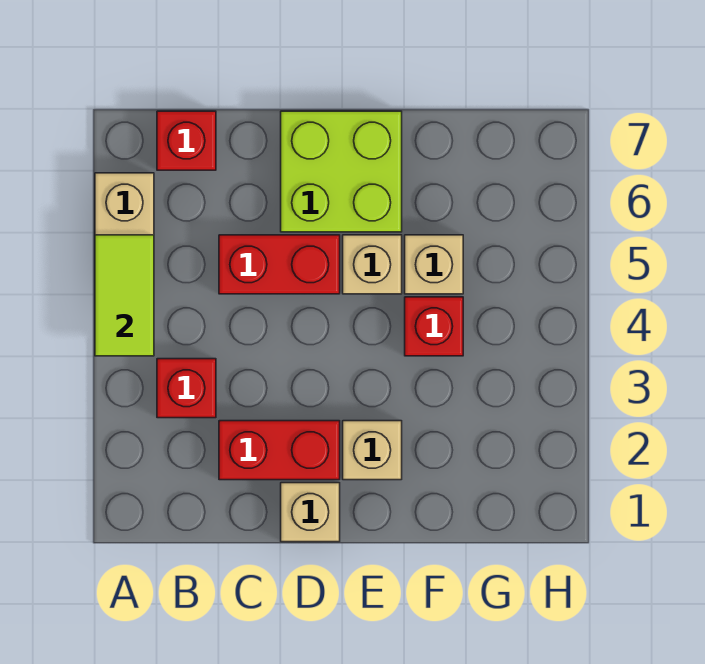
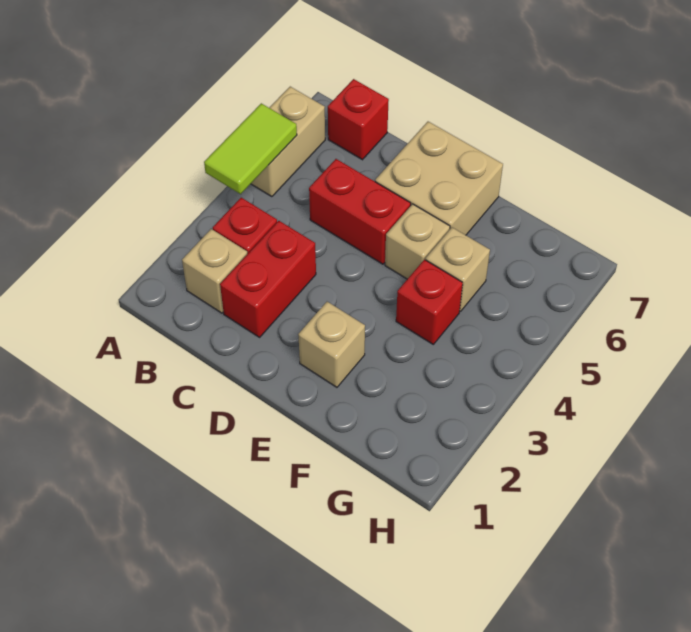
red 1x2 brick [219,421,340,480] -> red 1x2 brick turned to [220,221,316,337]
tan 1x1 brick [281,483,340,542] -> tan 1x1 brick moved to [182,229,247,313]
lime 2x2 brick [281,111,402,232] -> tan 2x2 brick [375,122,503,235]

